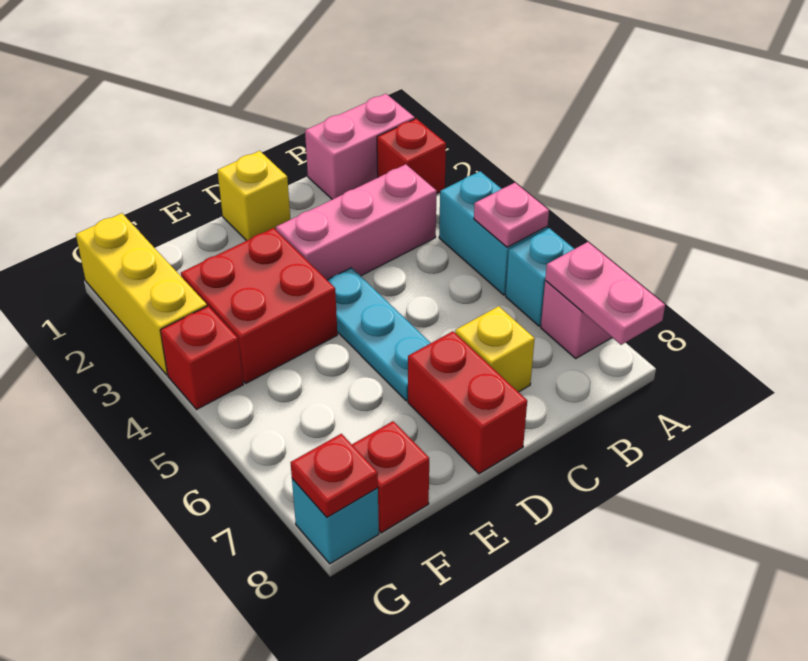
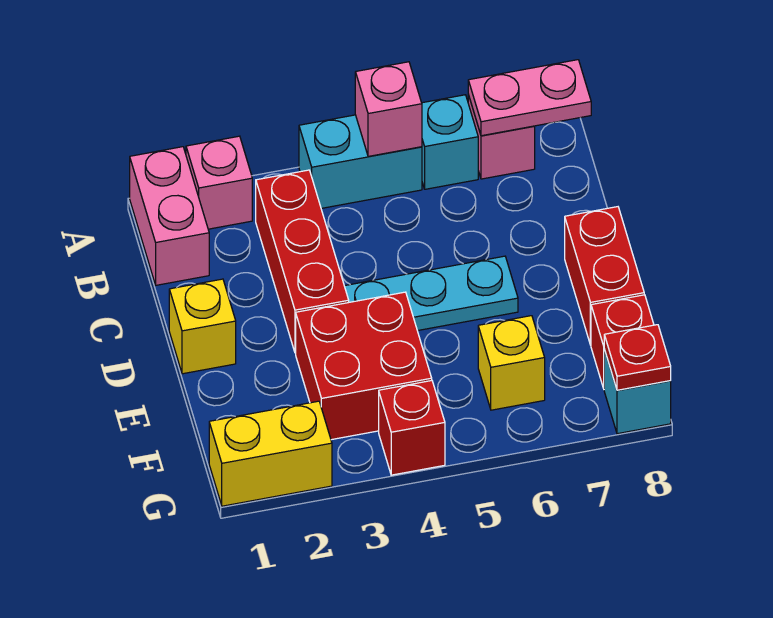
red 1x1 brick [377,119,446,194] -> pink 1x1 brick [186,136,252,229]
pink 1x1 plate [474,183,549,247] -> pink 1x1 brick [355,62,422,156]
pink 1x3 brick [276,164,437,280] -> red 1x3 brick [256,170,349,353]
yellow 1x1 brick [455,306,535,392] -> yellow 1x1 brick moved to [478,316,545,410]
red 1x2 brick [408,331,527,474] -> red 1x2 brick turned to [565,207,644,345]
yellow 1x3 brick [76,213,207,375] -> yellow 1x2 brick [209,401,332,506]

